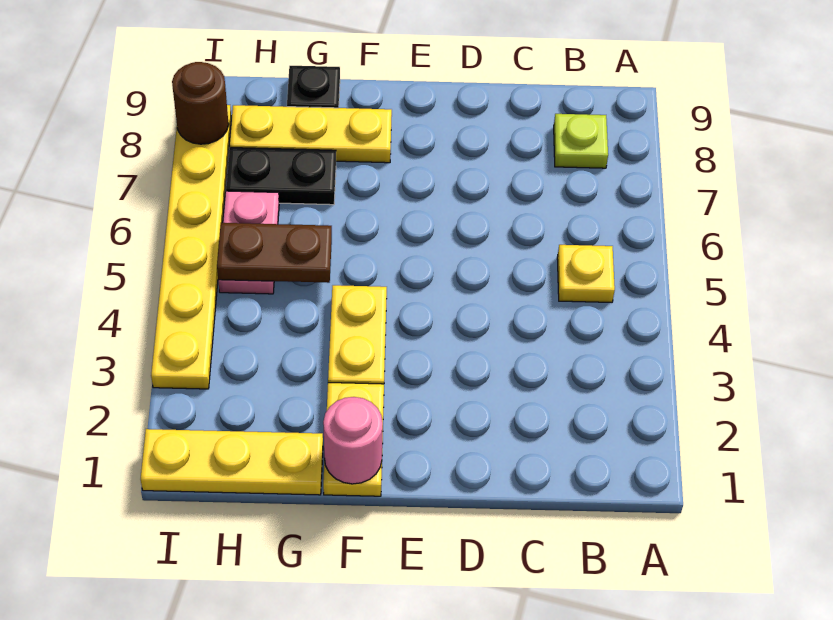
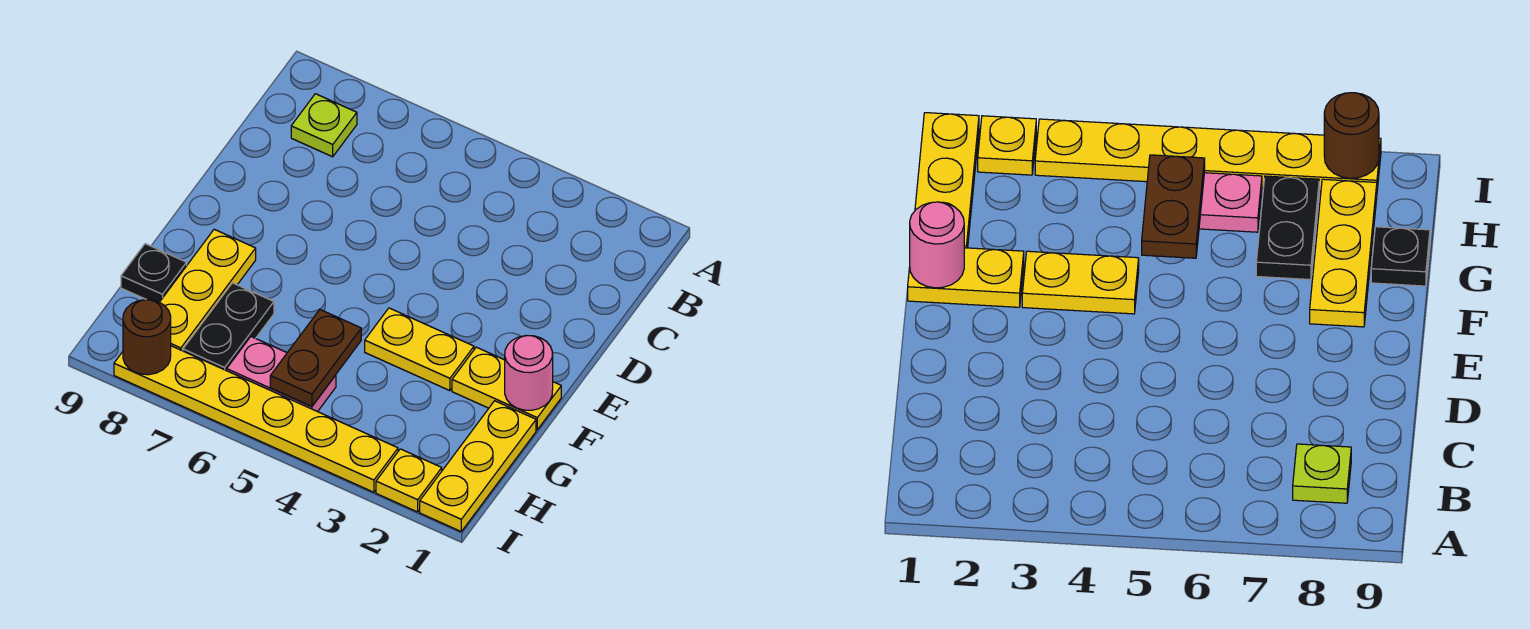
yellow 1x1 plate [557,245,615,302] -> yellow 1x1 plate moved to [376,449,442,512]

